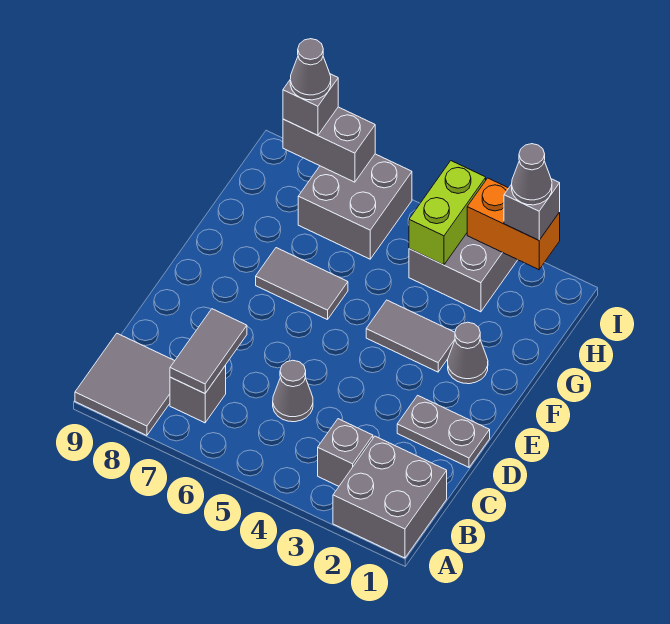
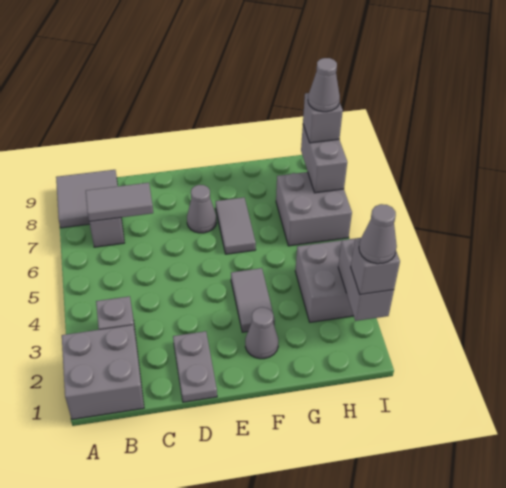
grey 1x1 cone [273,360,313,422] -> grey 1x1 cone moved to [187,185,217,233]
lime 1x2 brick [409,161,486,265] -> none
orange 1x2 brick [467,178,560,270] -> grey 1x2 brick [338,239,394,321]

